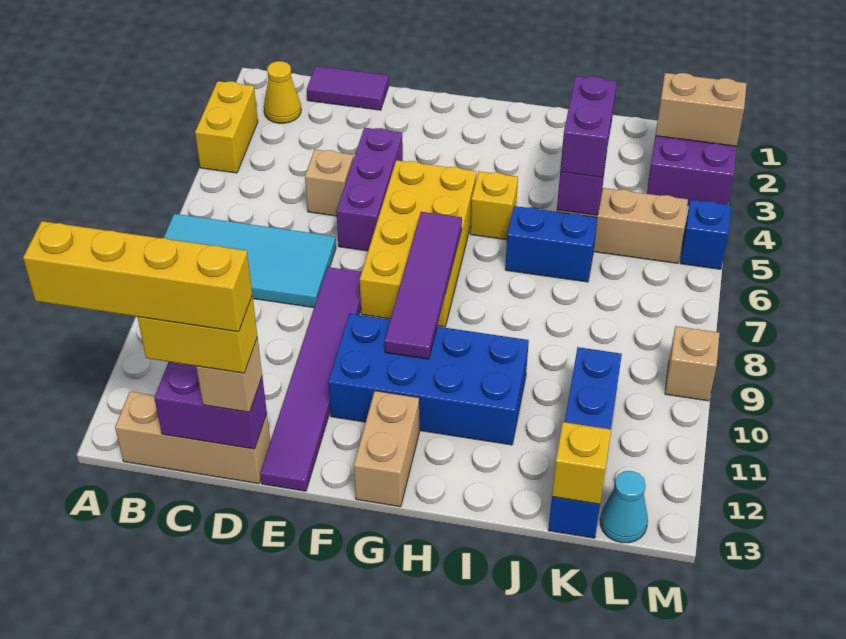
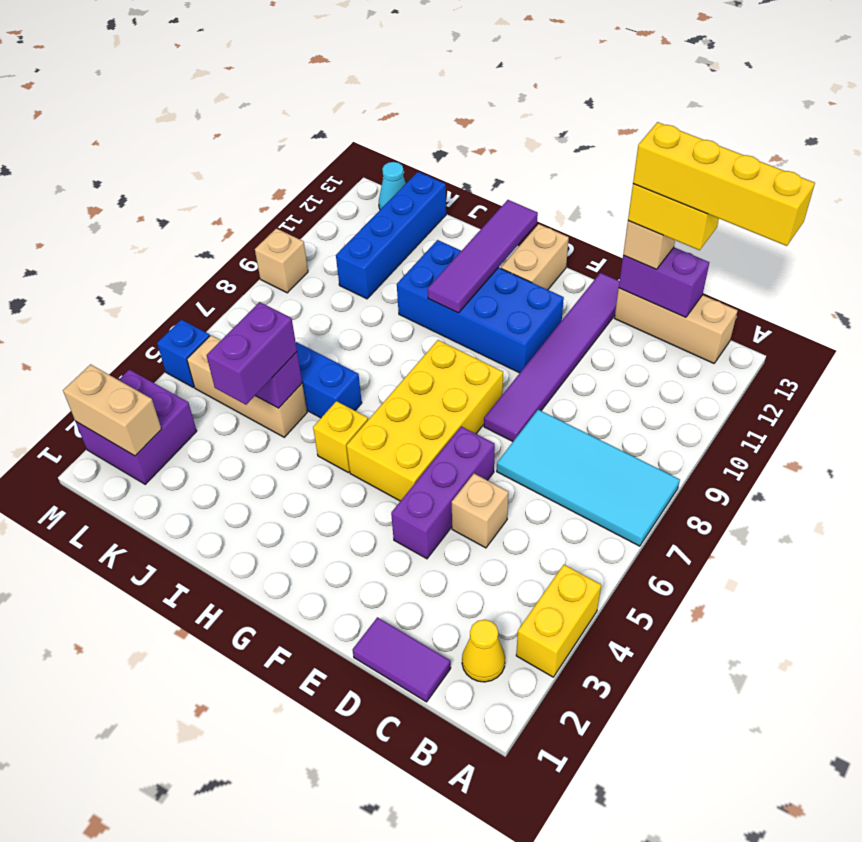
purple 1x4 tile [385,212,462,359] -> purple 1x4 tile moved to [428,200,538,313]
yellow 1x1 brick [552,422,611,504] -> none

